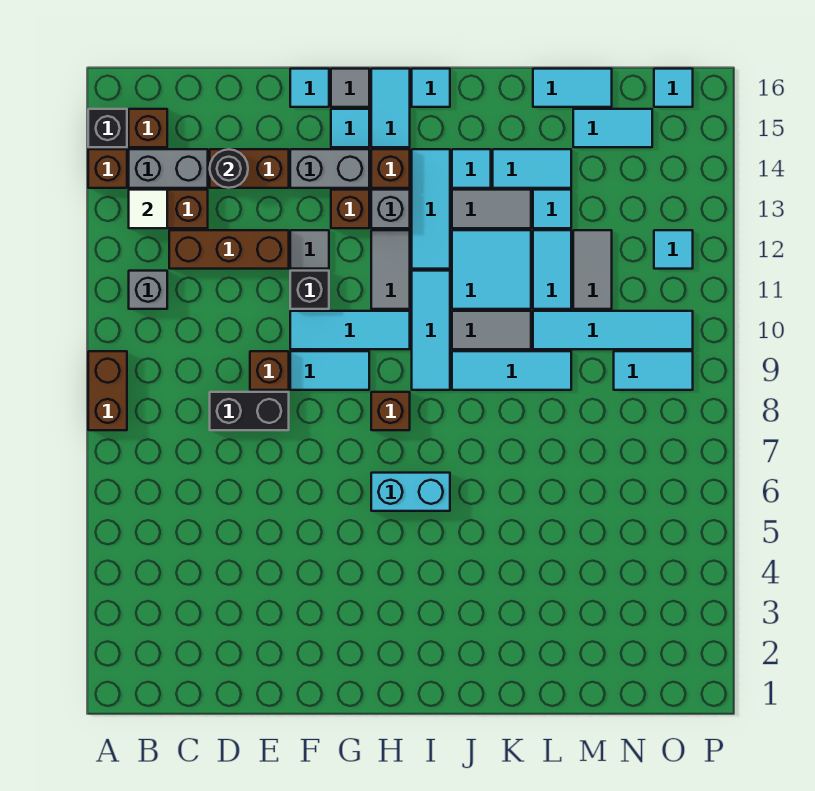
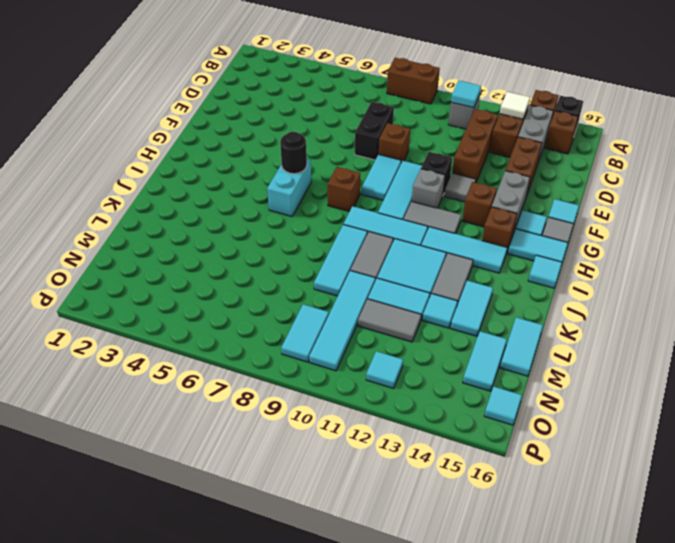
black 1x1 round brick [210,149,248,188] -> black 1x1 round brick moved to [280,132,307,174]
grey 1x1 brick [371,190,410,228] -> grey 1x1 brick moved to [412,169,445,208]
cyan 1x1 tile [452,149,491,188] -> cyan 1x1 tile moved to [451,80,481,108]

